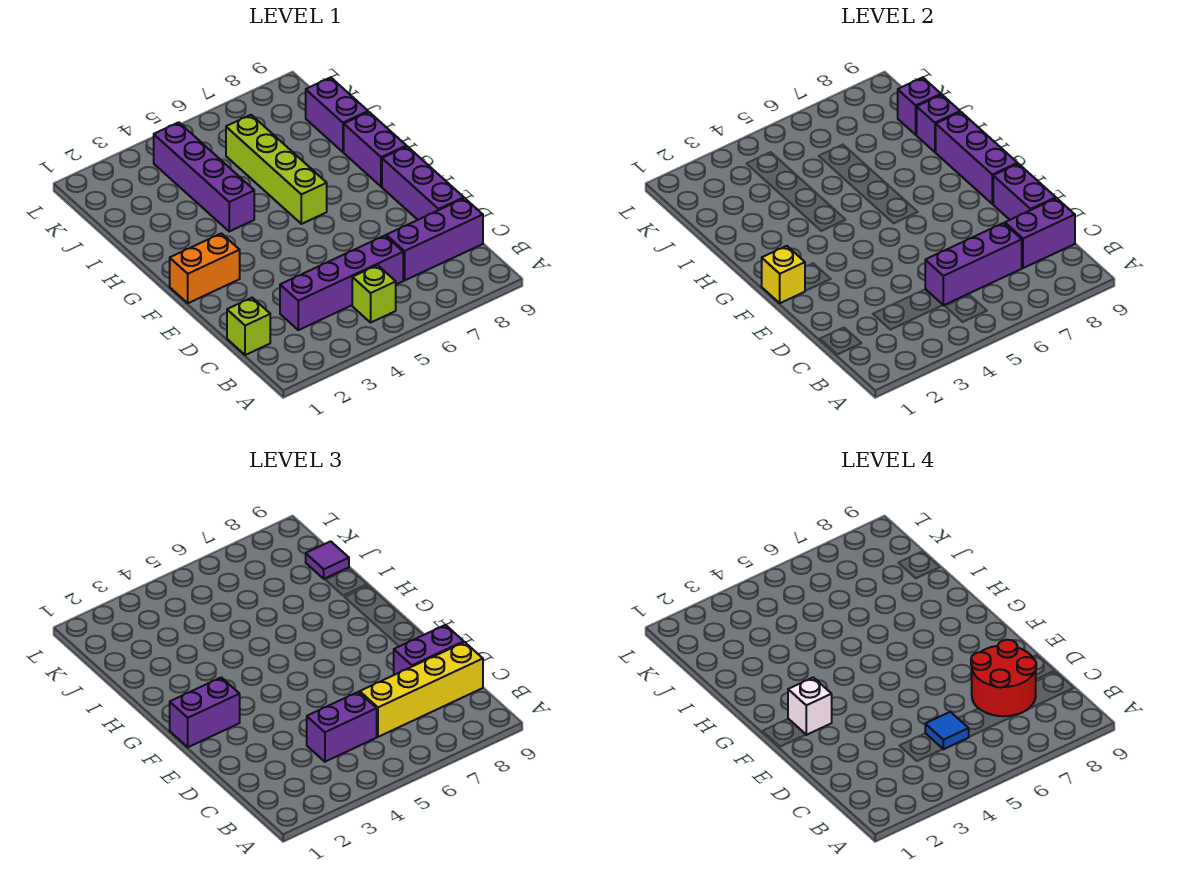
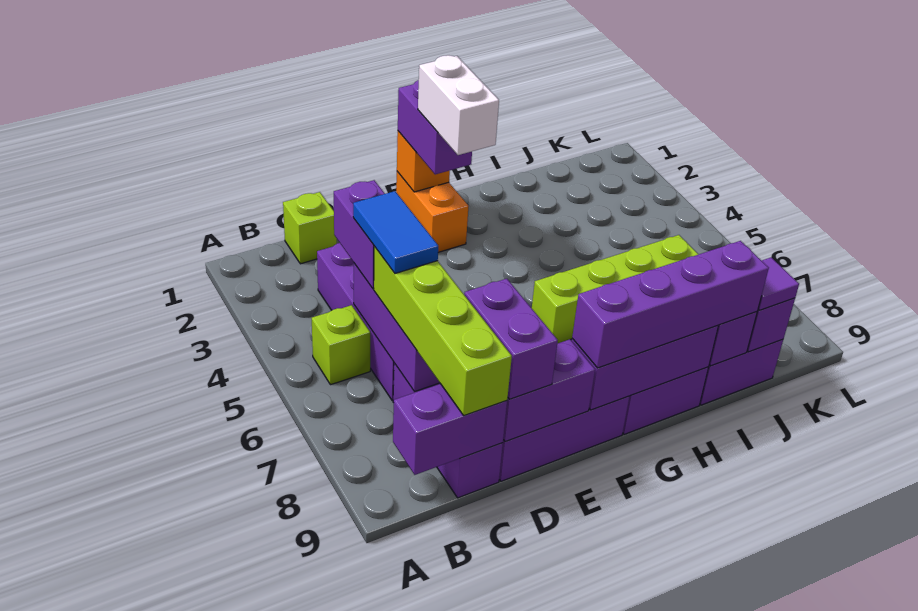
blue 1x1 tile [925,712,969,749] -> blue 1x2 tile [353,191,438,273]
yellow 1x4 brick [360,642,483,737] -> lime 1x4 brick [374,246,512,415]
red 2x2 round brick [971,640,1036,716] -> none
purple 1x2 brick [1005,198,1075,268] -> purple 1x2 brick turned to [393,384,507,475]
yellow 1x1 brick [762,246,805,303] -> orange 1x1 brick [397,131,450,192]
white 1x1 brick [788,677,832,735] -> white 1x2 brick [418,55,499,155]
purple 1x4 brick [154,122,254,231] -> purple 1x4 brick moved to [572,241,769,368]

